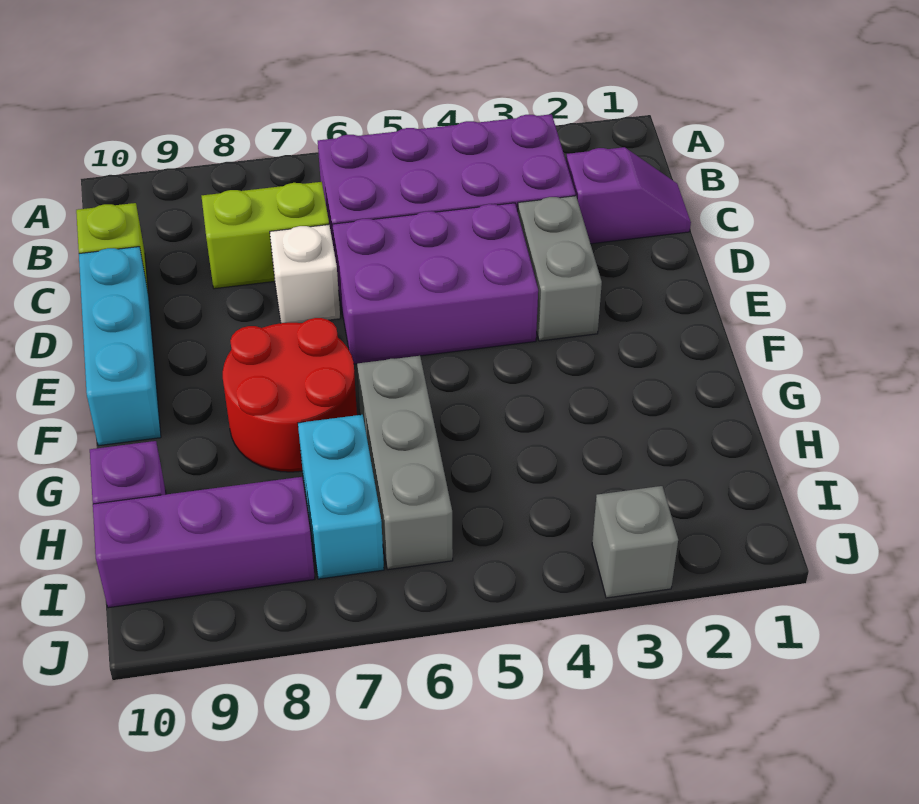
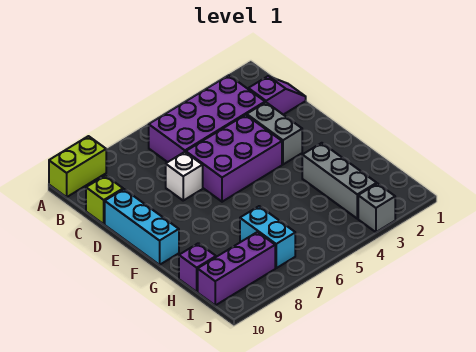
lime 1x2 brick [202,182,329,289] -> lime 1x2 brick moved to [49,136,106,197]
red 2x2 round brick [223,318,357,472] -> none
grey 1x3 brick [357,356,453,570] -> grey 1x3 brick moved to [302,143,377,219]

